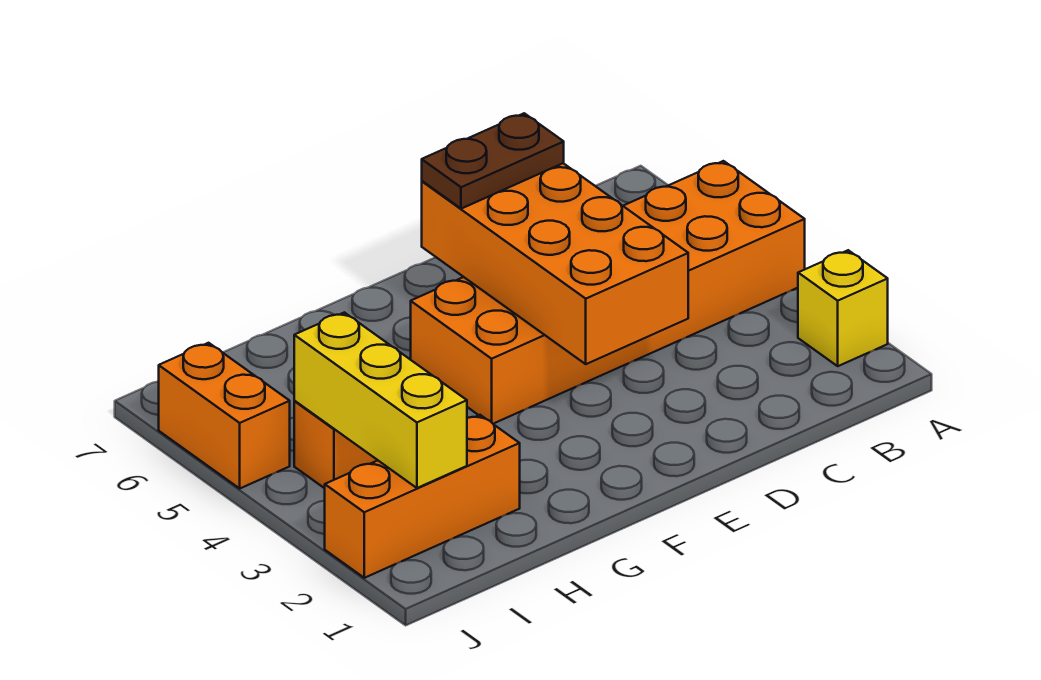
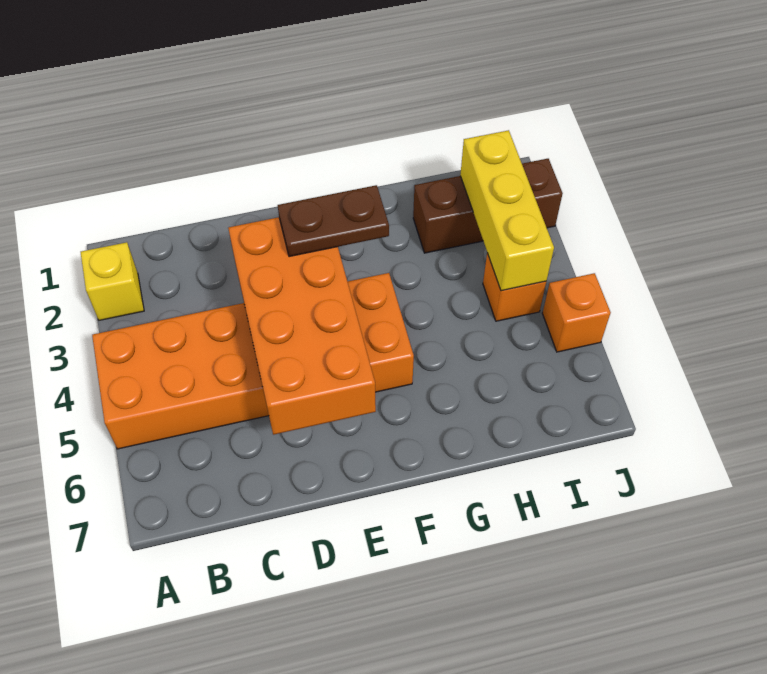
brown 1x2 plate [422,113,564,209] -> brown 1x2 plate moved to [278,185,389,257]
orange 1x3 brick [325,415,520,578] -> brown 1x3 brick [413,159,563,253]
orange 1x2 brick [158,343,290,488] -> orange 1x1 brick [542,273,611,352]

